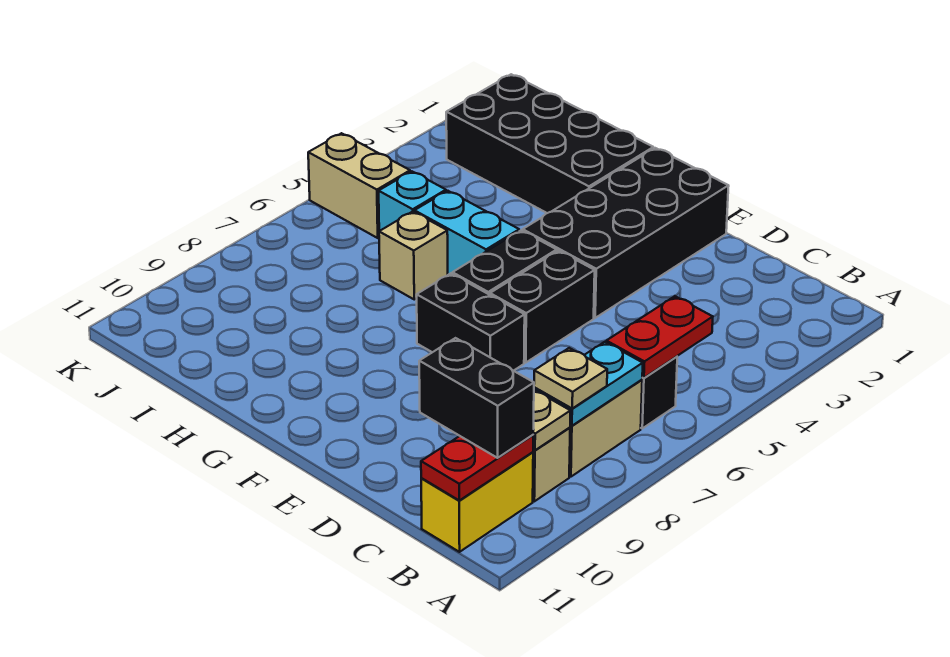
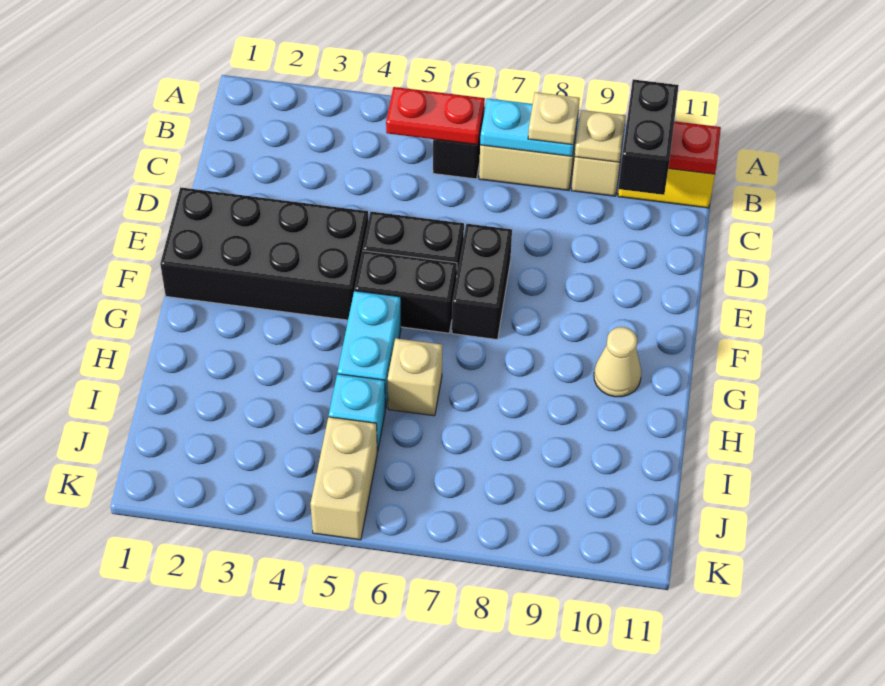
black 2x4 brick [446,74,653,213] -> none
none -> tan 1x1 cone [594,327,641,397]

